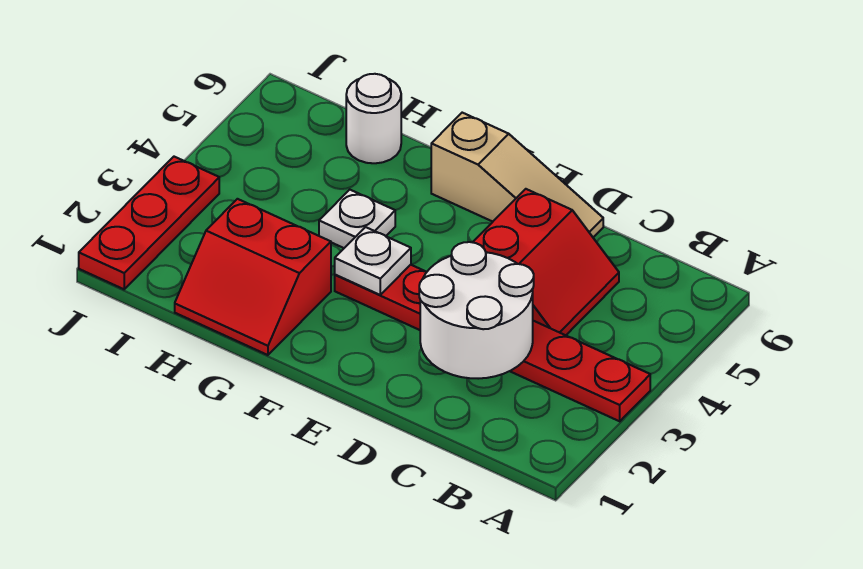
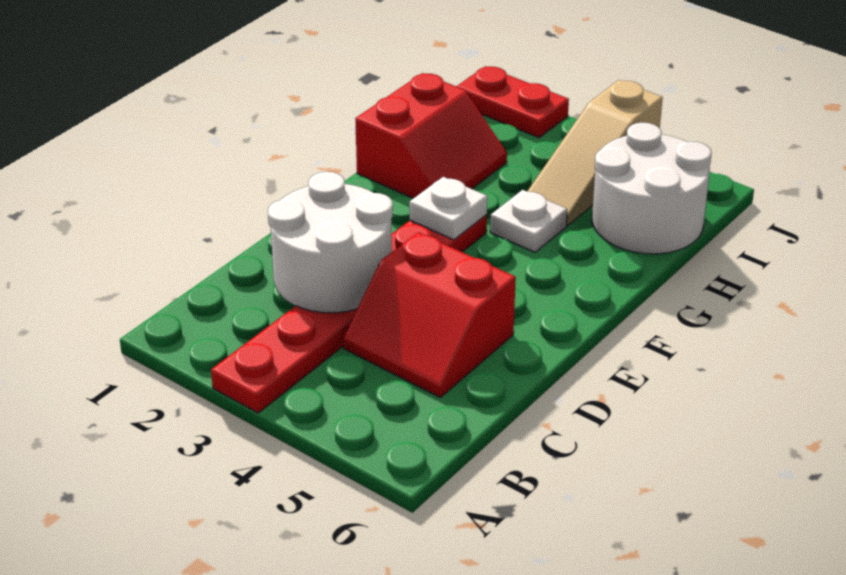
tan 1x3 slope [431,113,603,237] -> tan 1x3 slope moved to [527,80,663,225]
red 2x2 slope [175,199,331,355] -> red 2x2 slope turned to [355,73,507,199]
white 1x1 round brick [346,74,401,163] -> white 2x2 round brick [592,123,712,254]
red 1x3 plate [79,157,219,289] -> red 1x2 plate [456,66,569,138]

